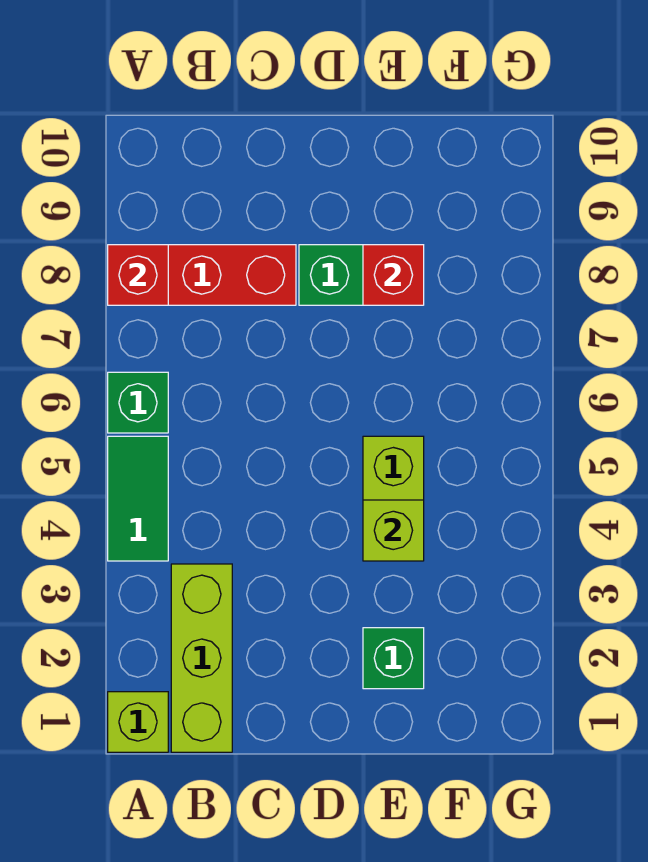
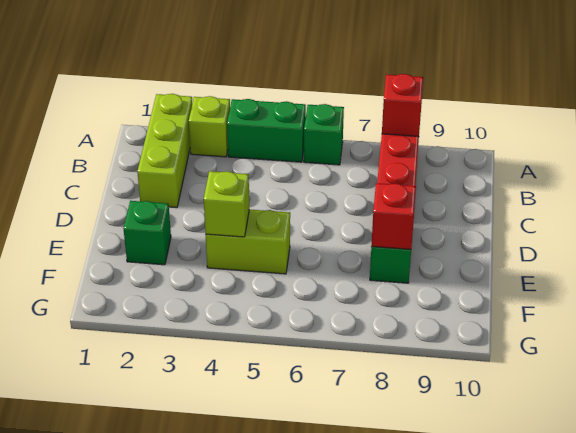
lime 1x1 brick [108,692,168,752] -> lime 1x1 brick moved to [189,96,230,157]
green 1x2 tile [108,436,168,561] -> green 1x2 brick [227,99,306,162]
lime 1x3 brick [171,564,232,752] -> lime 1x3 brick turned to [137,94,192,208]

